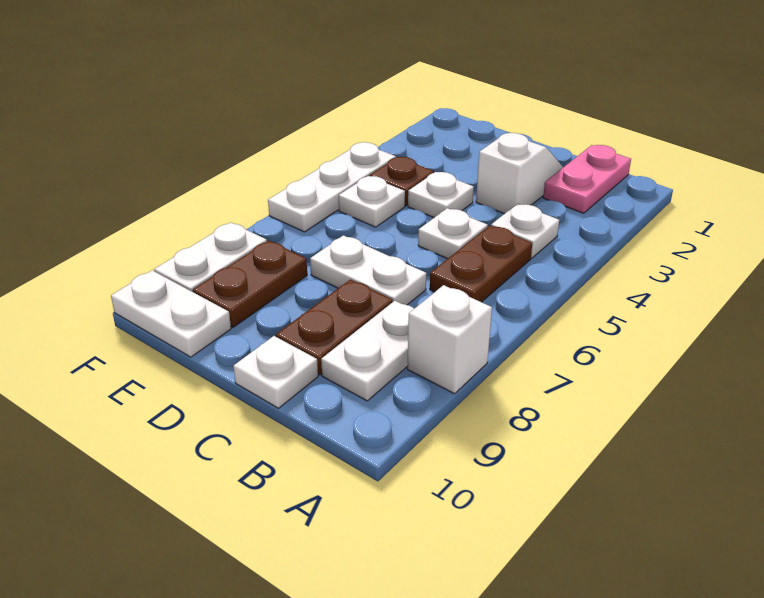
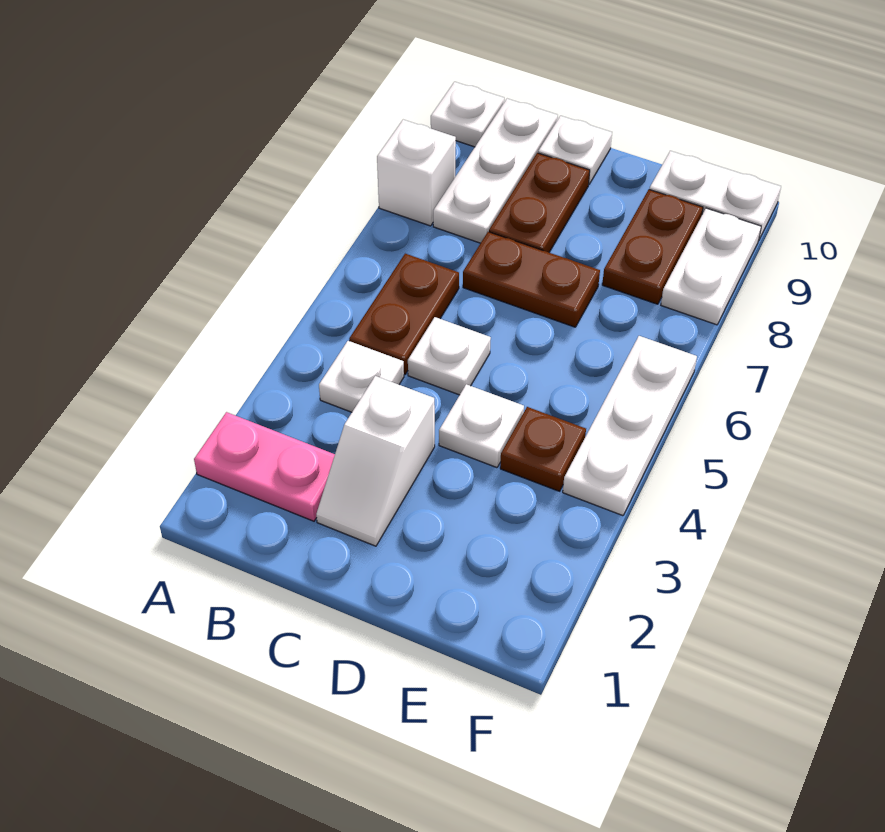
pink 1x2 plate [543,145,631,213] -> pink 1x2 plate turned to [194,412,335,521]
white 1x2 plate [321,301,414,401] -> white 1x3 plate [433,99,558,243]
white 1x2 plate [310,235,426,305] -> brown 1x2 plate [463,232,600,327]
white 1x1 plate [339,176,405,227] -> white 1x1 plate moved to [431,82,504,147]

